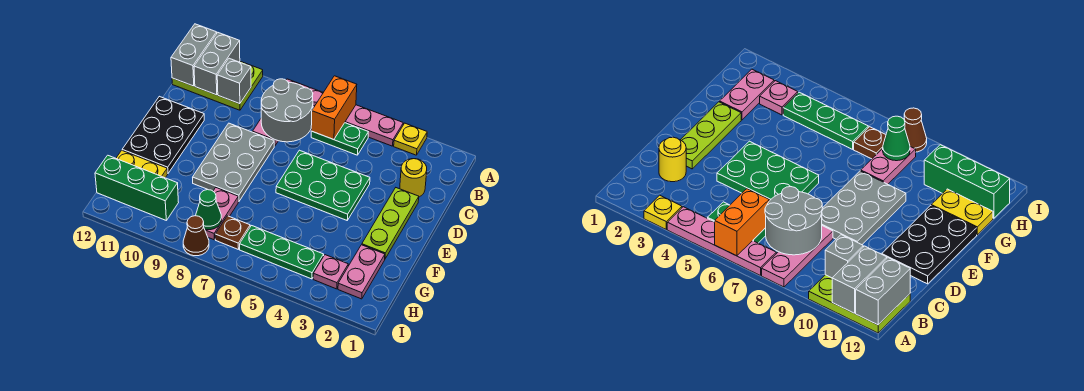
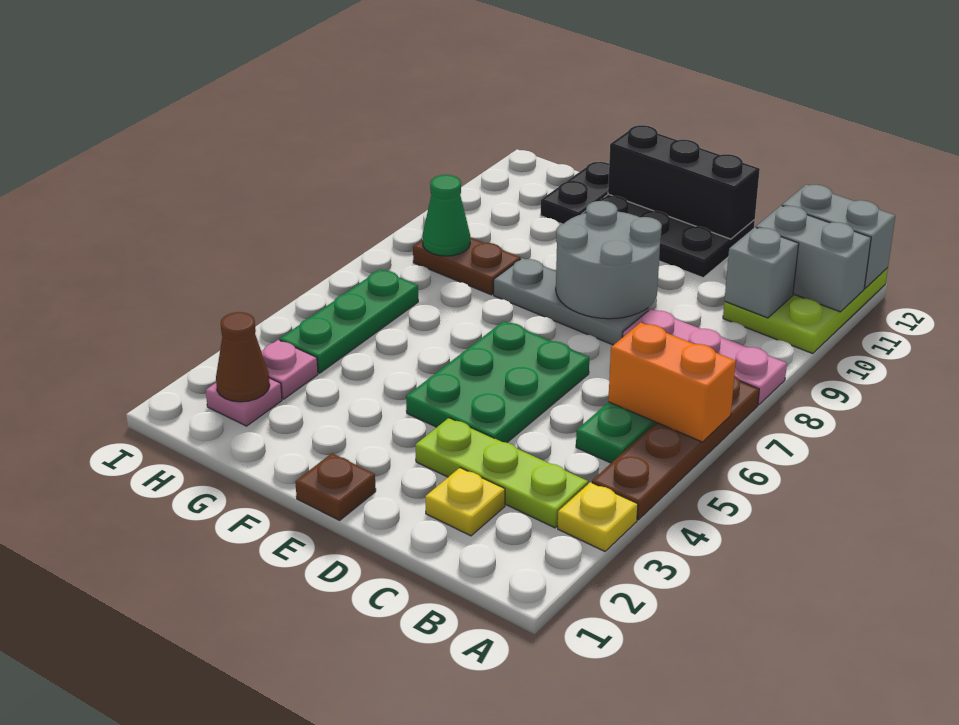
pink 1x4 plate [310,88,403,146] -> brown 1x4 plate [592,376,759,520]
grey 2x2 round brick [261,79,313,142] -> grey 2x2 round brick moved to [556,201,662,319]
yellow 1x1 round brick [400,159,427,197] -> yellow 1x1 plate [425,468,505,536]
lime 1x3 plate [362,188,419,259] -> lime 1x3 plate moved to [415,418,588,528]
grey 2x3 plate [193,123,274,202] -> grey 1x3 plate [494,258,648,345]
none -> black 1x3 brick [608,125,760,239]
pink 1x2 plate [338,245,385,299] -> pink 1x1 plate [206,378,282,426]
pink 1x2 plate [205,188,238,240] -> brown 1x2 plate [413,237,520,295]
yellow 1x2 plate [116,150,168,178] -> black 1x2 plate [540,162,609,224]
brown 1x1 plate [215,216,250,250] -> brown 1x1 plate moved to [295,453,376,520]
green 1x3 brick [95,155,179,220] -> none
brown 1x1 cone [183,216,209,256] -> brown 1x1 cone moved to [216,312,270,402]

